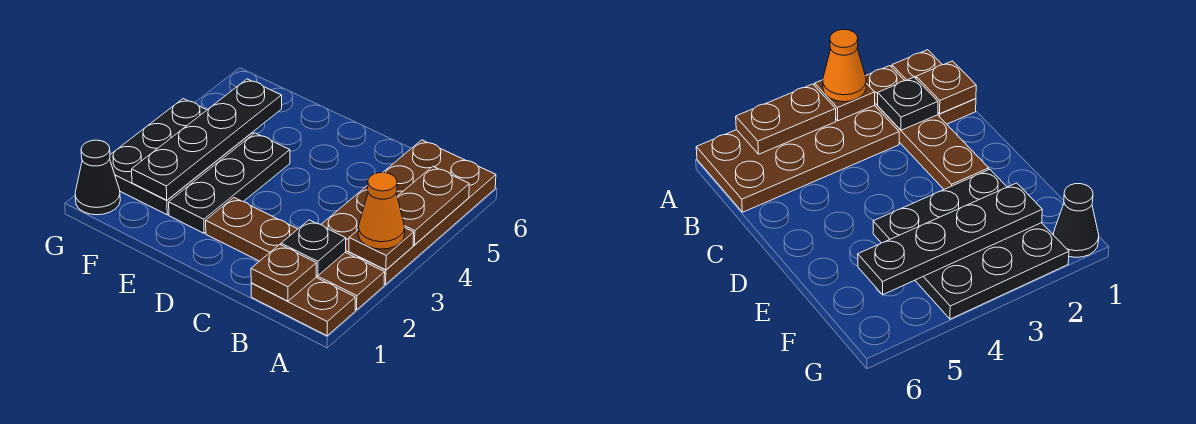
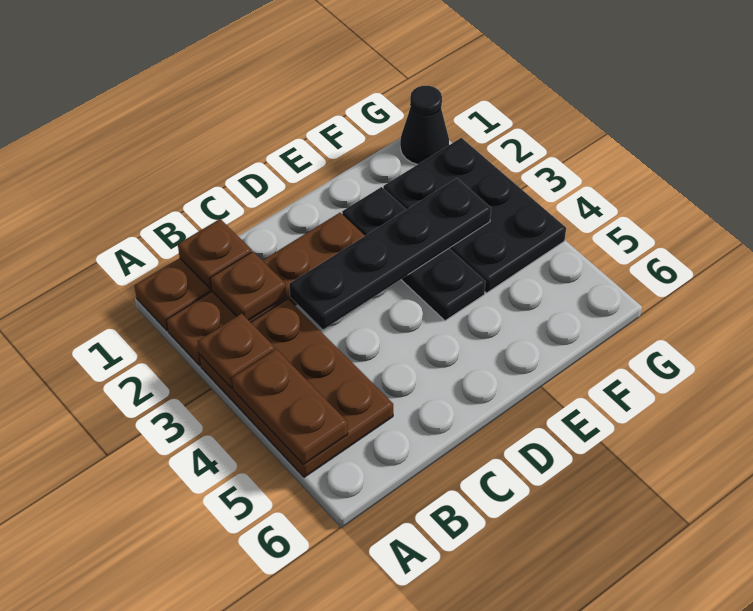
brown 2x4 plate [321,140,496,284] -> brown 2x3 plate [200,299,393,477]
orange 1x1 cone [358,173,405,249] -> none
black 1x1 plate [281,220,346,276] -> brown 1x1 plate [210,252,286,320]
black 1x4 plate [132,79,282,200] -> black 1x4 plate turned to [289,178,491,329]

